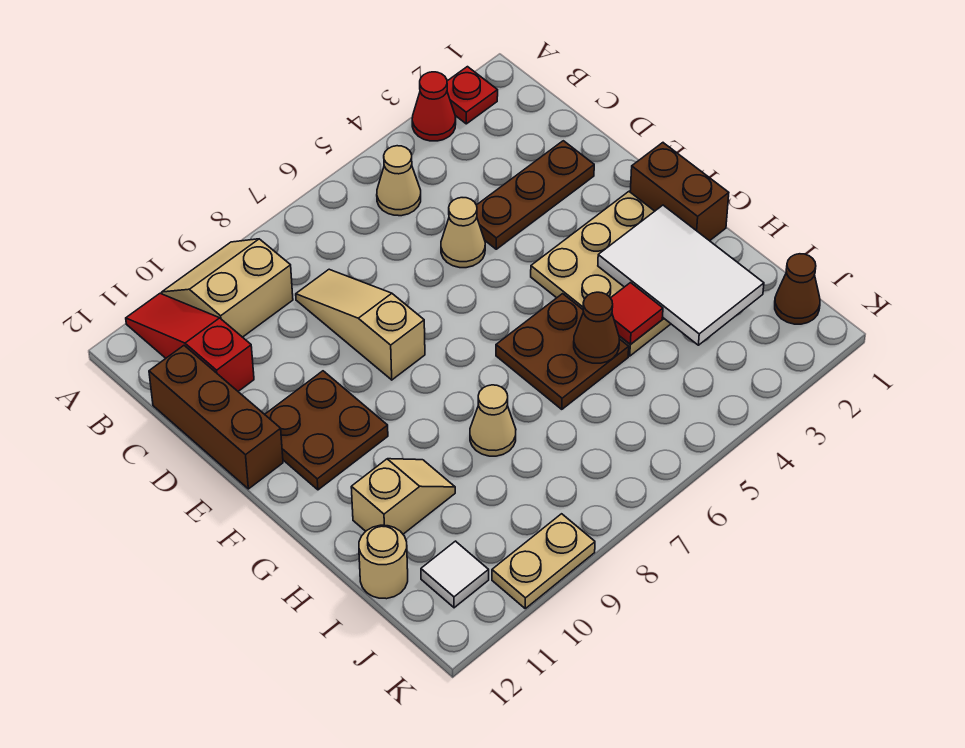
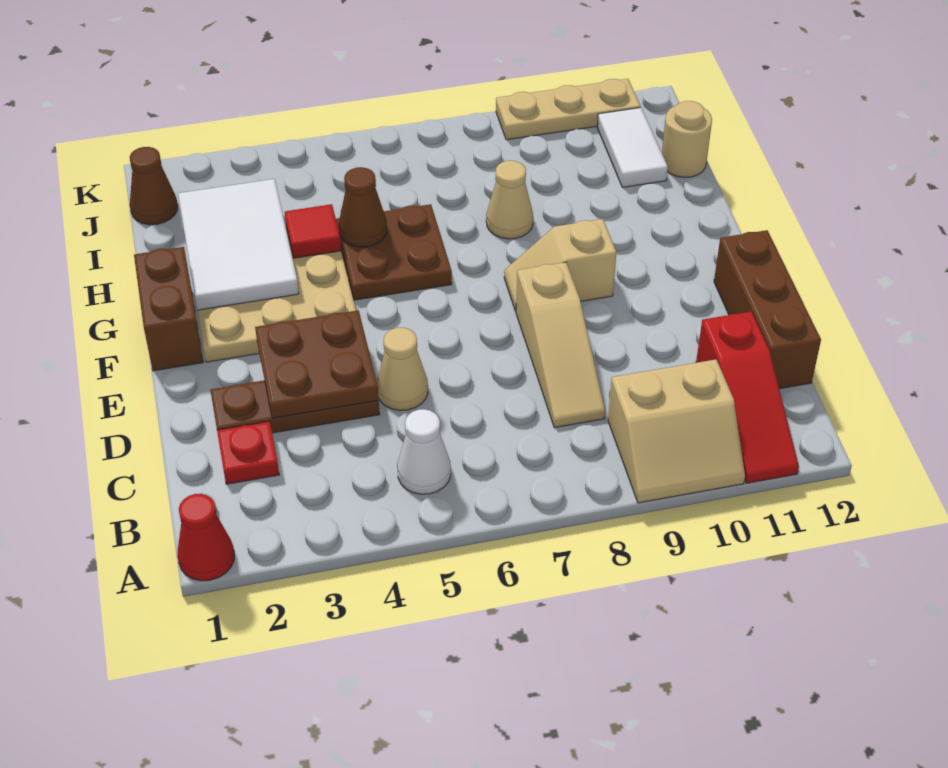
red 1x1 plate [447,67,498,124] -> red 1x1 plate moved to [217,421,279,484]
red 1x1 cone [412,72,456,141] -> red 1x1 cone moved to [177,494,234,581]
tan 1x1 cone [377,146,421,216] -> white 1x1 cone [397,409,451,494]
brown 2x2 plate [265,371,388,490] -> brown 2x2 plate moved to [255,310,379,418]
tan 1x2 slope [351,459,455,534] -> tan 1x2 slope moved to [504,219,617,312]
white 1x1 tile [421,541,489,608] -> white 1x2 tile [597,108,668,187]
tan 1x2 plate [492,514,595,608] -> tan 1x3 plate [496,79,641,140]

